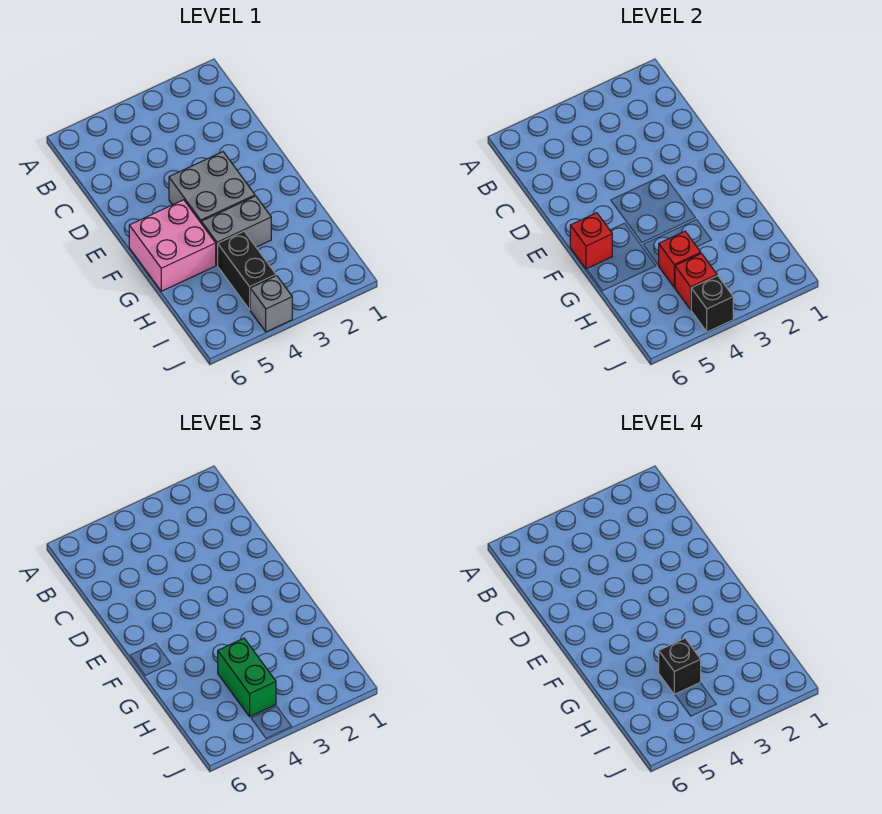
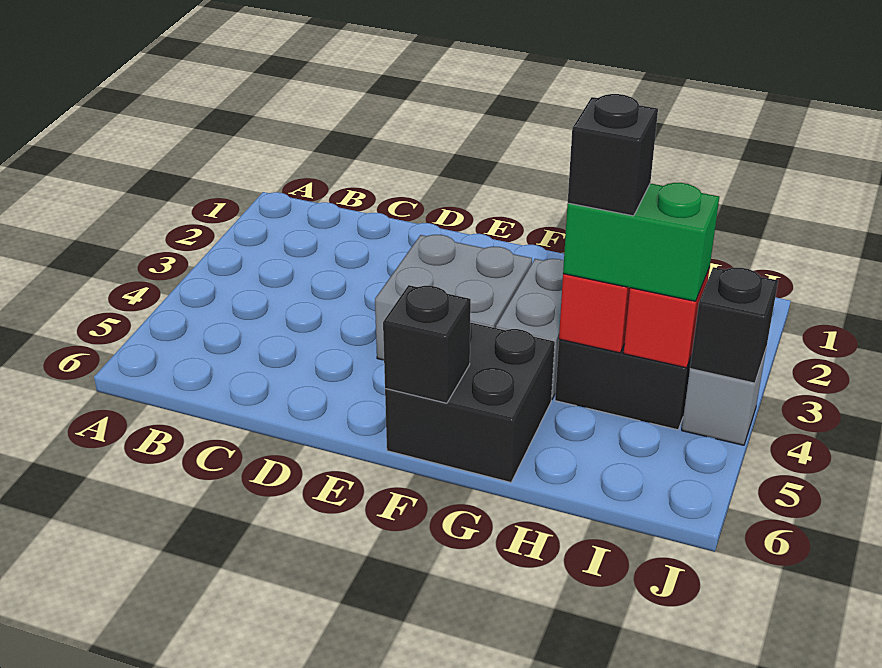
pink 2x2 brick [129,200,216,291] -> black 2x2 brick [385,322,555,482]
red 1x1 brick [570,213,612,269] -> black 1x1 brick [383,285,471,403]

